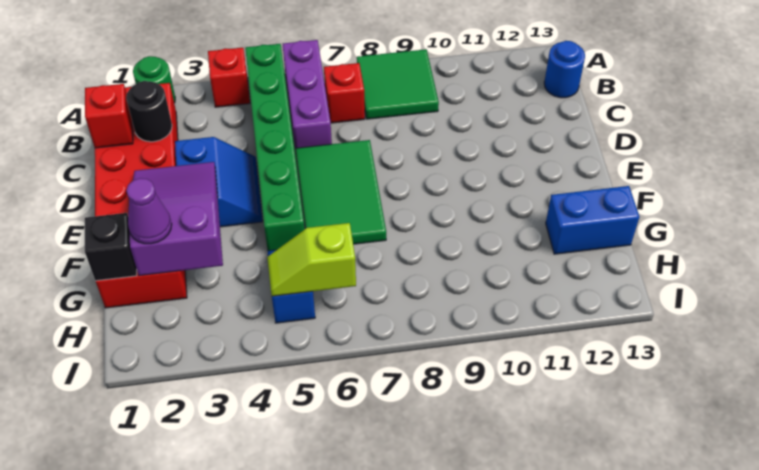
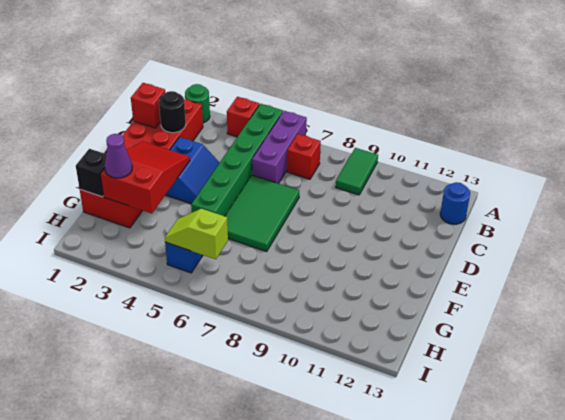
green 2x2 tile [357,49,439,119] -> green 1x2 tile [336,148,378,195]
purple 2x3 slope [130,162,223,276] -> red 2x3 slope [100,142,190,214]
blue 1x2 brick [546,186,639,254] -> none

